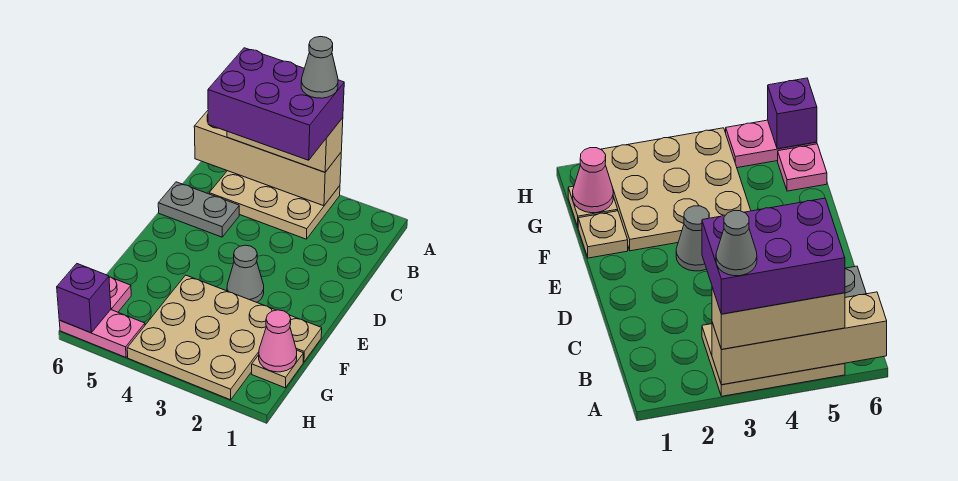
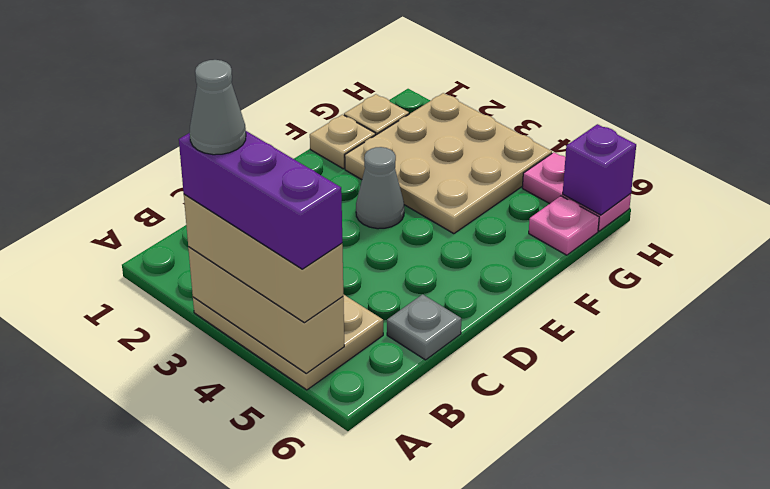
tan 1x4 brick [194,111,341,206] -> tan 1x3 brick [188,247,344,373]
purple 2x3 brick [208,48,344,160] -> purple 1x3 brick [179,131,342,269]
grey 1x2 plate [158,182,239,237] -> grey 1x1 plate [387,294,461,360]
pink 1x1 cone [259,310,297,372] -> none

